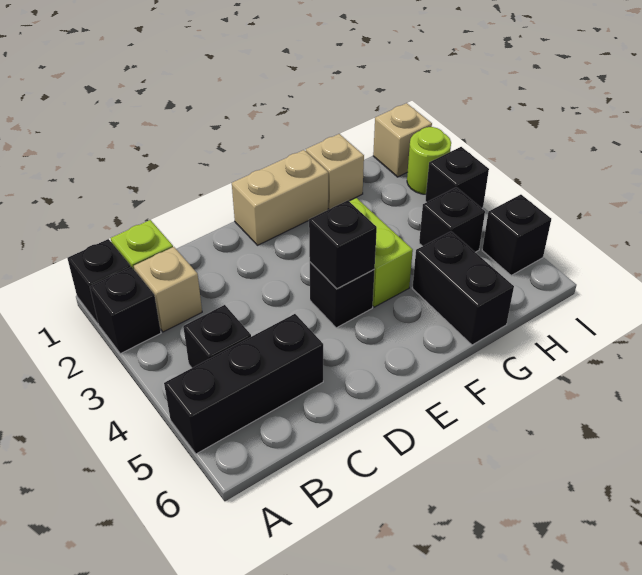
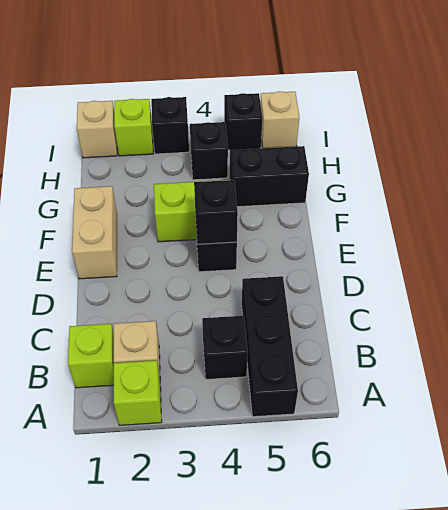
black 1x1 brick [67,239,131,323] -> none
black 1x1 brick [90,267,161,354] -> lime 1x1 brick [114,360,162,425]
tan 1x1 brick [306,134,364,209] -> tan 1x1 brick moved to [260,91,300,148]
lime 1x1 round brick [407,127,451,194] -> lime 1x1 brick [114,99,153,156]

